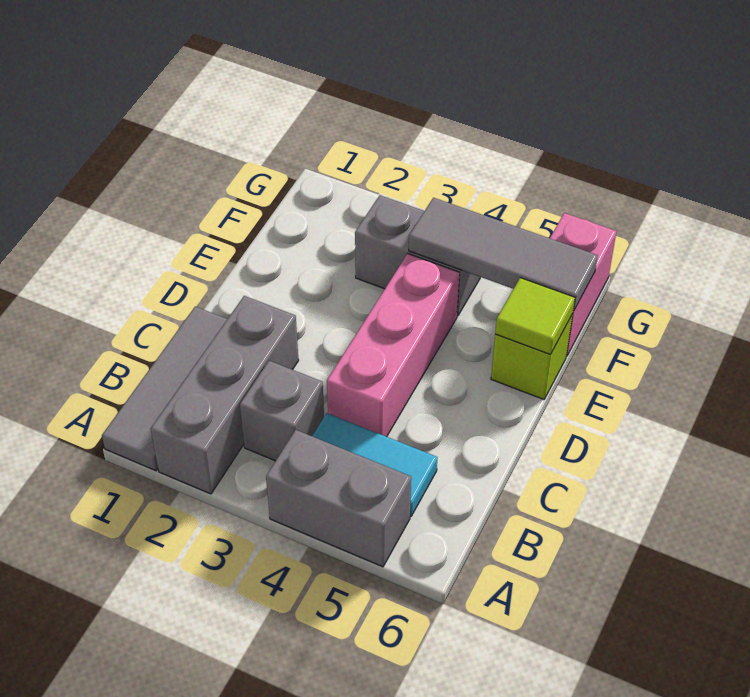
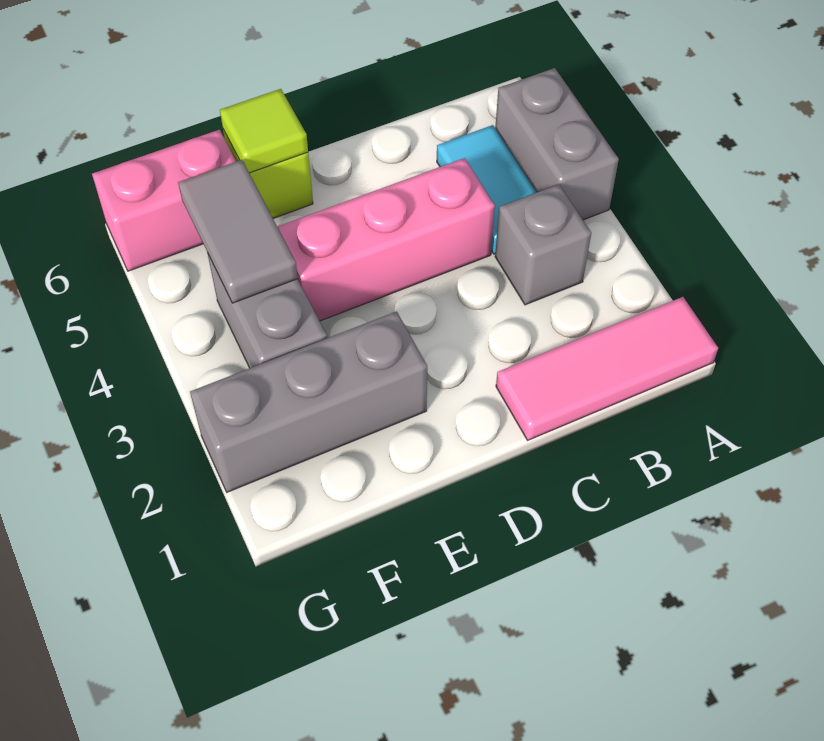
grey 1x3 tile [102,307,227,471] -> pink 1x3 tile [496,297,718,440]
grey 1x3 brick [151,296,299,494] -> grey 1x3 brick moved to [190,311,427,492]
grey 1x3 tile [409,198,598,311] -> grey 1x2 tile [178,160,298,303]

